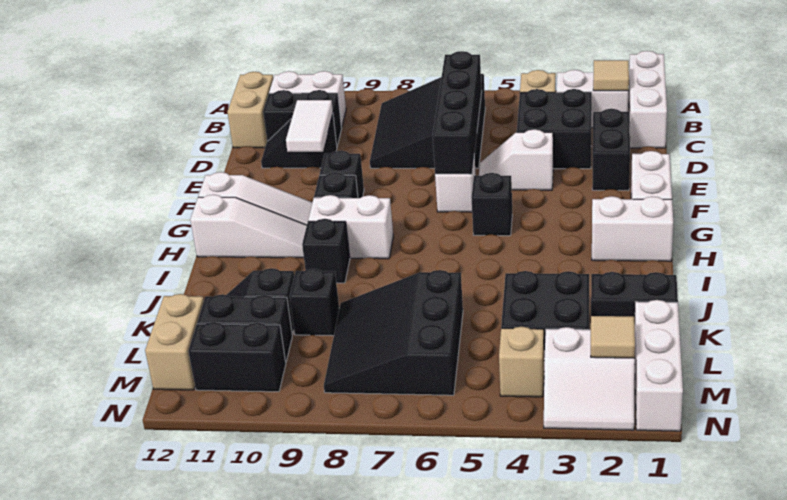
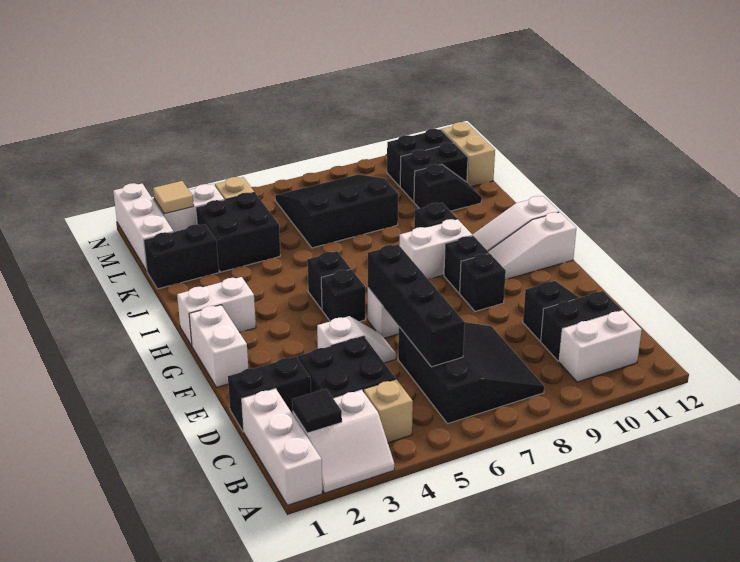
tan 1x1 tile [593,60,629,91] -> black 1x1 tile [292,389,342,433]
tan 1x2 brick [227,72,273,148] -> none
black 1x2 brick [592,109,630,191] -> black 1x2 brick turned to [228,356,311,432]
white 1x2 tile [286,100,333,152] -> none
black 3x3 slope [324,270,463,395] -> black 3x3 slope turned to [275,174,398,248]
black 1x1 brick [289,269,339,336] -> black 1x1 brick moved to [307,251,351,309]

